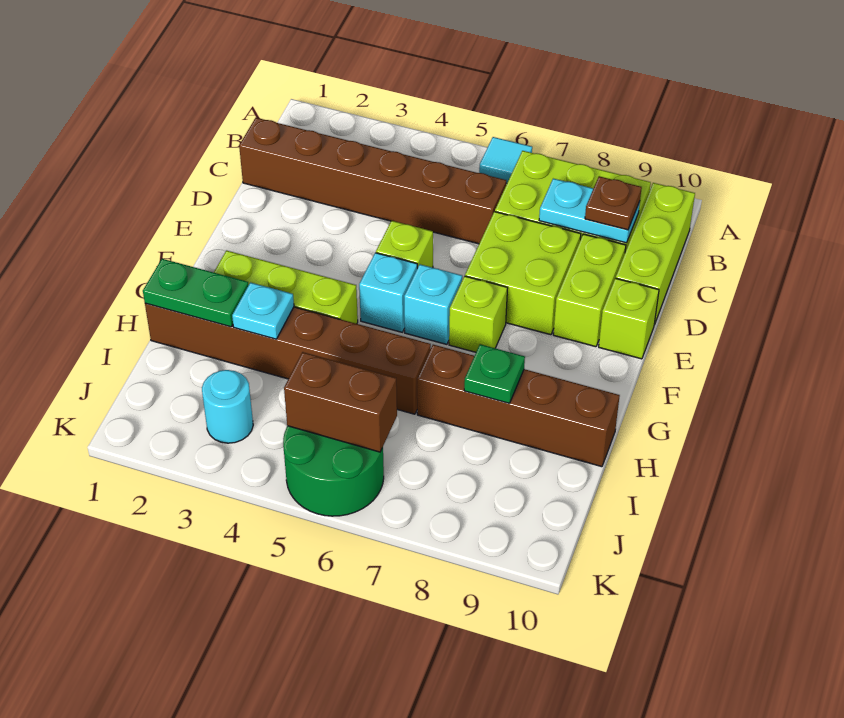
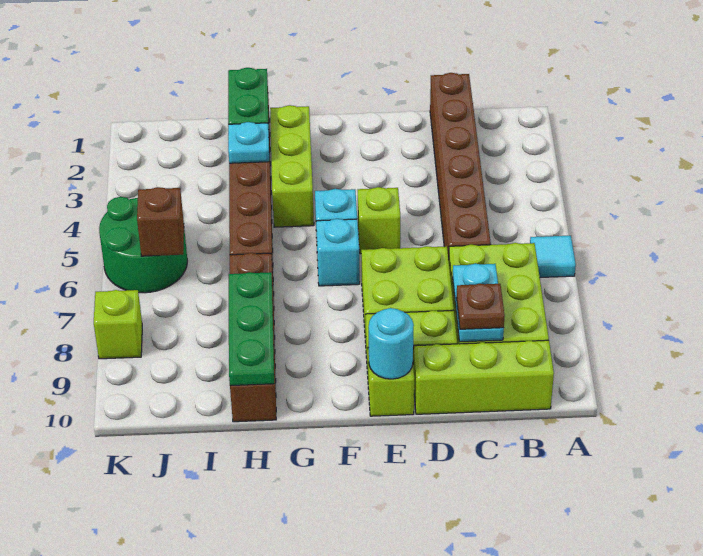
lime 1x1 brick [449,276,508,352] -> lime 1x1 brick moved to [94,290,142,359]
green 1x1 plate [464,344,525,403] -> green 1x3 plate [229,272,274,386]
cyan 1x1 round brick [202,370,253,443] -> cyan 1x1 round brick moved to [369,308,414,379]
brown 1x2 brick [284,352,397,452] -> brown 1x1 brick [137,187,184,256]

